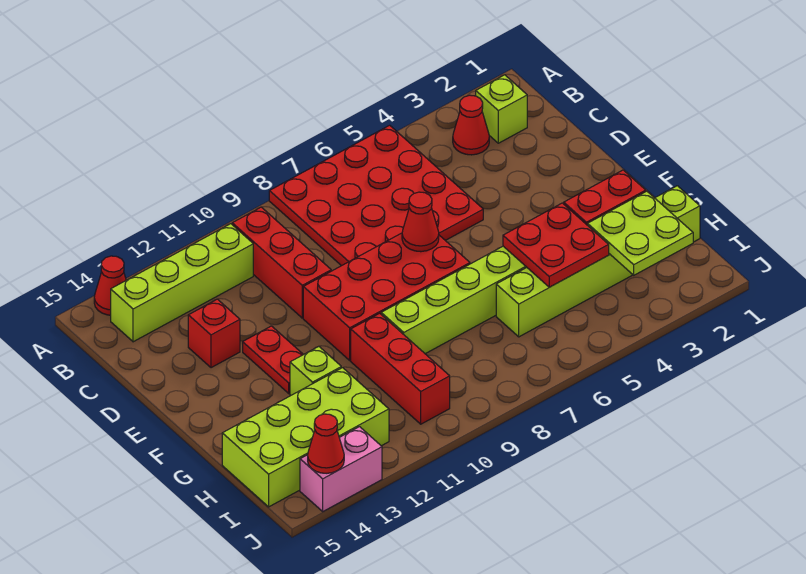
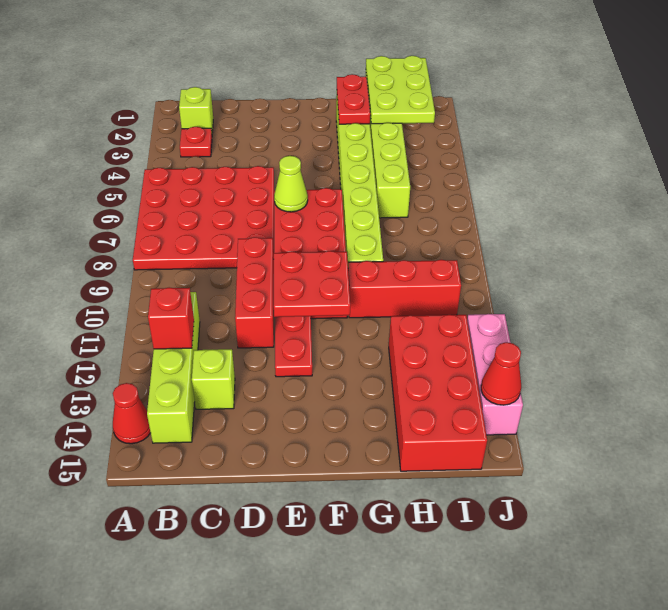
red 1x1 cone [453,95,489,155] -> red 1x1 plate [180,127,212,157]
red 1x3 brick [232,207,331,318] -> red 1x3 brick turned to [235,237,274,348]
red 1x1 brick [188,299,240,368] -> red 1x1 brick moved to [148,287,194,349]
red 1x1 cone [402,192,439,252] -> lime 1x1 cone [274,156,308,212]
red 1x2 plate [243,326,303,393] -> red 1x2 plate turned to [275,316,312,377]
red 2x2 plate [503,203,609,287] -> red 2x2 plate moved to [274,251,350,317]
lime 1x1 brick [290,346,341,395] -> lime 1x1 brick moved to [192,349,235,409]
lime 2x2 plate [588,191,693,275] -> lime 2x3 plate [366,56,435,124]
lime 2x4 brick [222,368,389,507] -> red 2x4 brick [389,315,487,471]
pink 1x2 brick [300,427,382,511] -> pink 1x3 brick [467,314,523,435]

